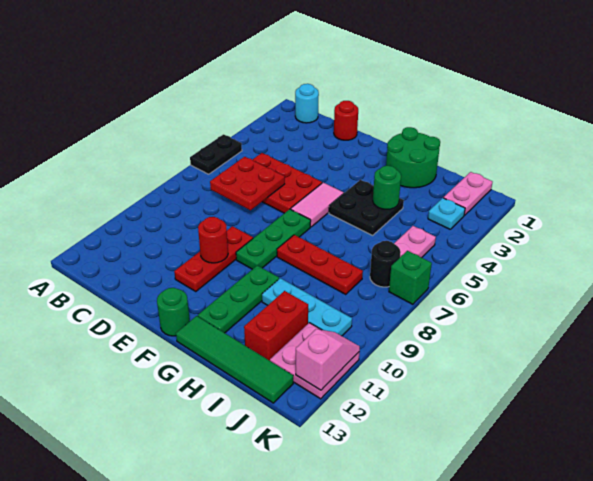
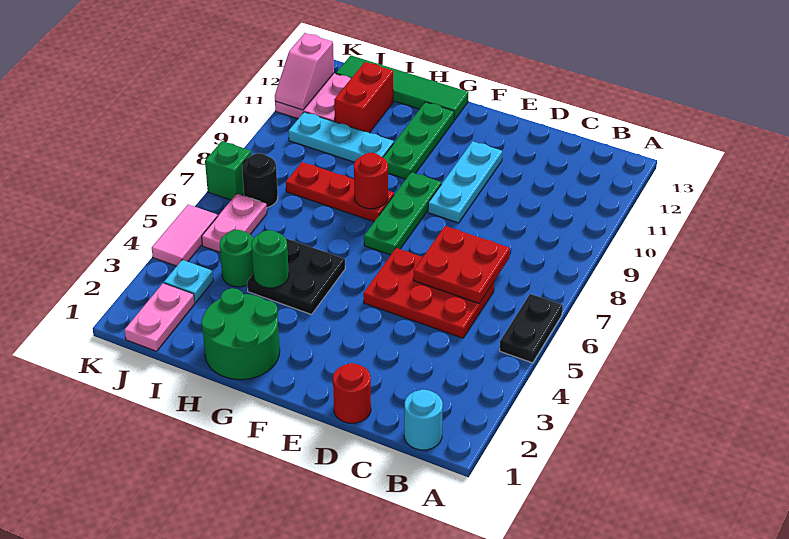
red 1x3 plate [174,226,253,292] -> cyan 1x3 plate [428,141,502,223]
red 1x1 round brick [198,217,228,263] -> red 1x1 round brick moved to [354,153,388,209]
pink 1x2 tile [291,183,344,227] -> pink 1x2 tile moved to [152,204,218,266]
green 1x1 round brick [157,288,190,336] -> green 1x1 round brick moved to [220,230,253,287]

